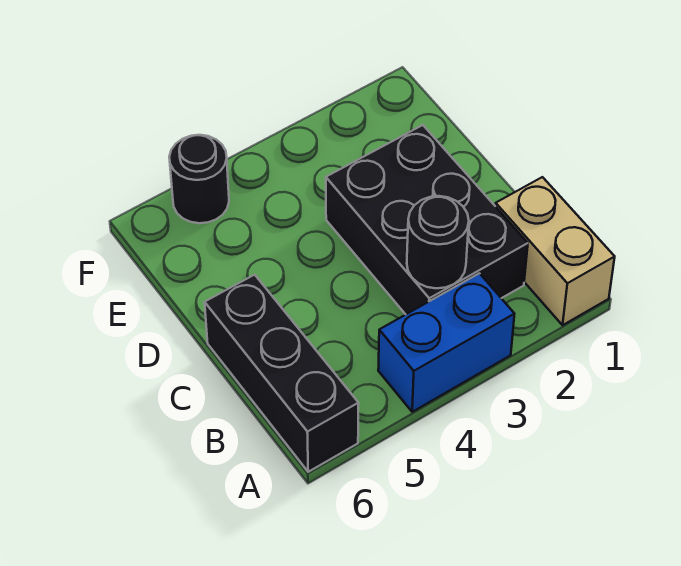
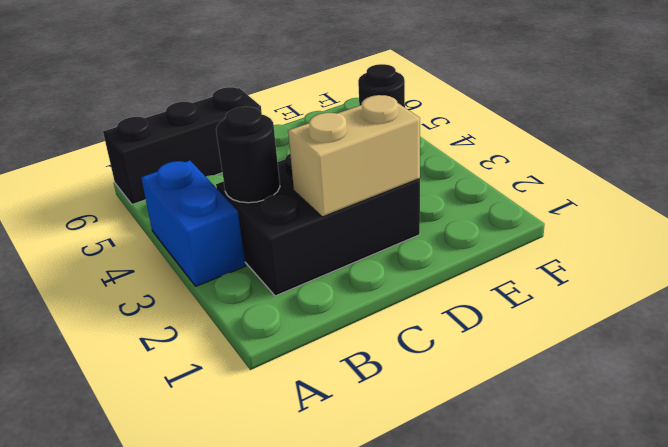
tan 1x2 brick [495,177,615,325] -> tan 1x2 brick moved to [288,95,420,217]

